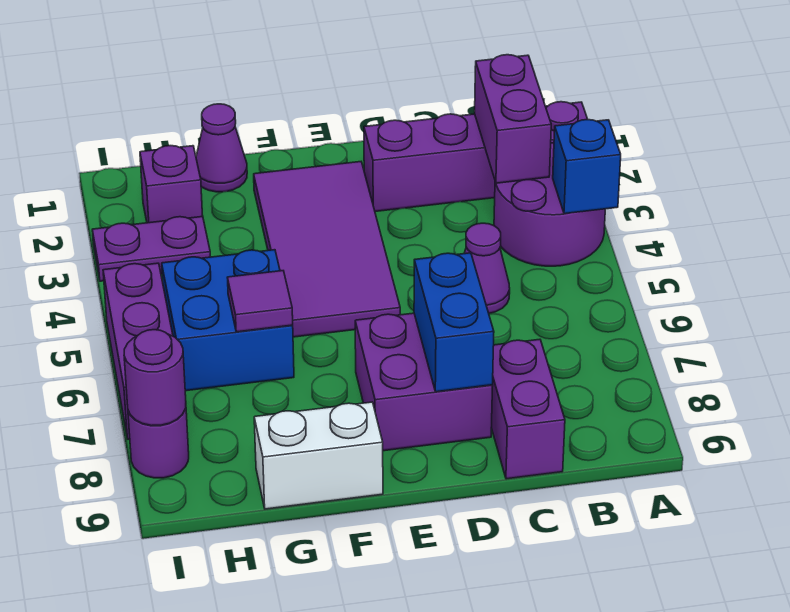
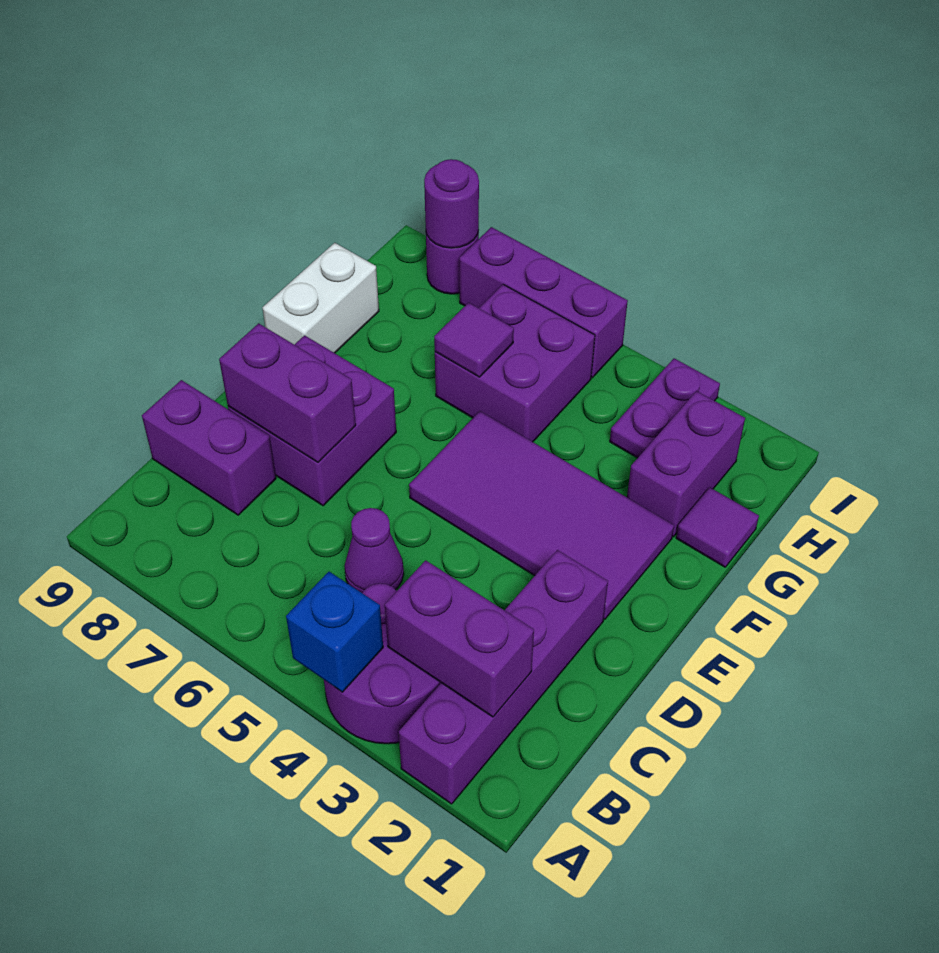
blue 1x2 brick [414,253,494,392] -> purple 1x2 brick [219,323,356,462]
purple 1x1 cone [196,104,247,192] -> purple 1x1 tile [676,487,759,567]
blue 2x2 brick [162,250,294,391] -> purple 2x2 brick [435,284,595,442]
purple 1x1 brick [140,146,203,223] -> purple 1x2 brick [627,391,745,537]

